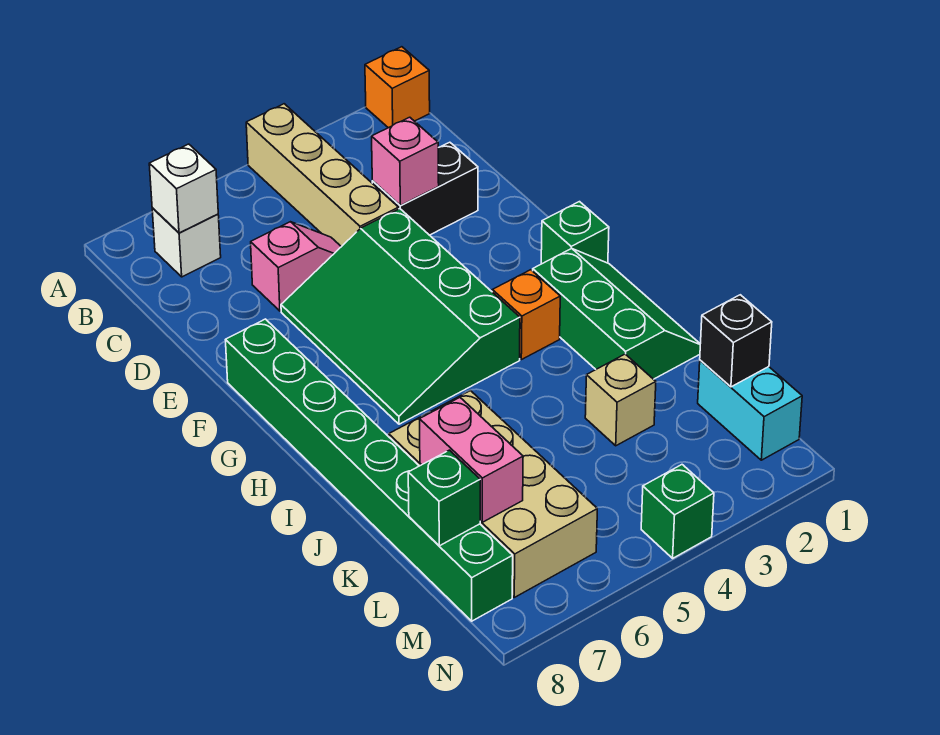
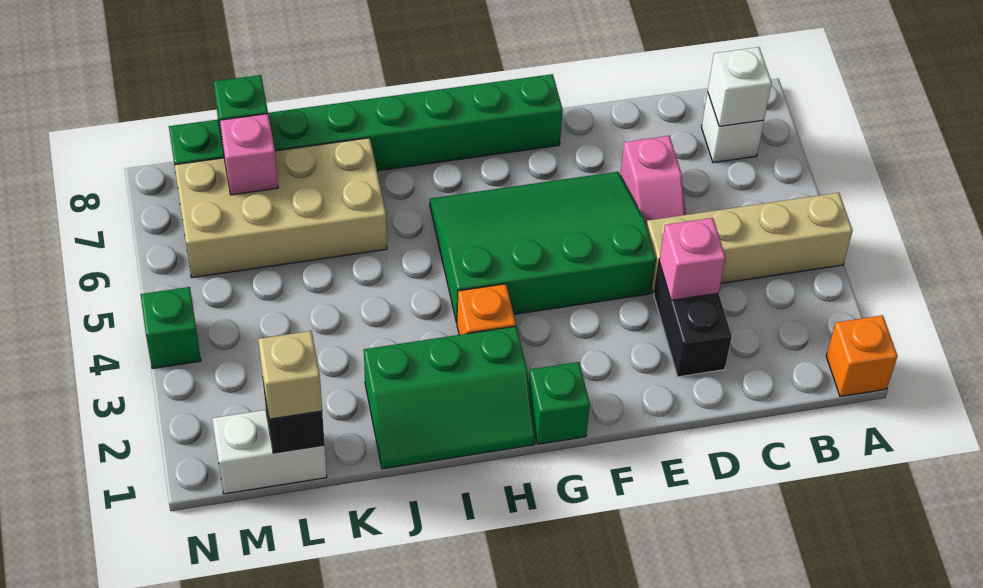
tan 1x1 brick [585,354,656,446] -> tan 1x1 brick moved to [258,331,322,419]
pink 1x2 brick [419,398,523,522] -> pink 1x1 brick [220,114,278,195]
cyan 1x2 brick [698,360,802,460] -> white 1x2 brick [212,410,327,494]

